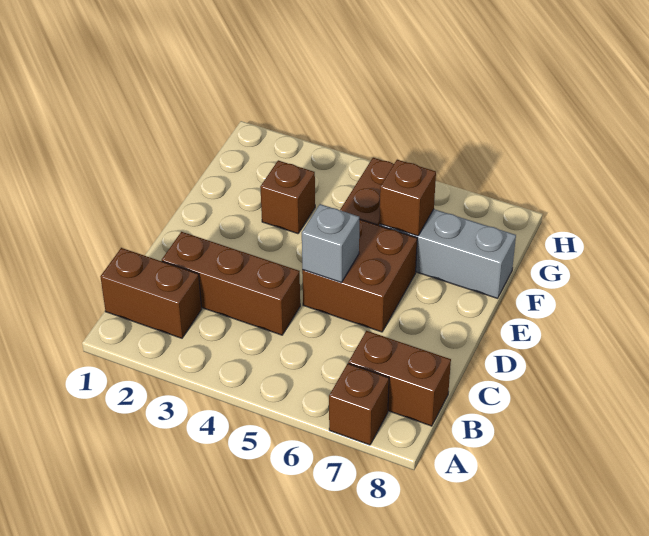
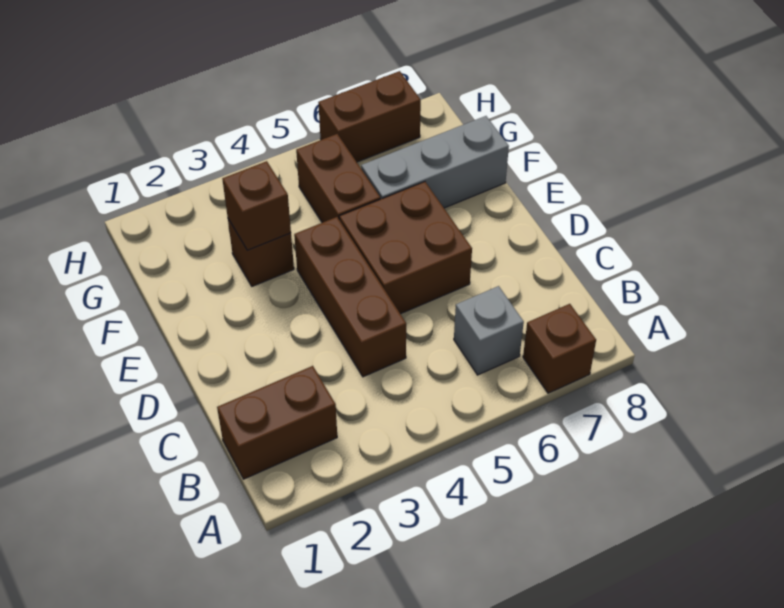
brown 1x2 brick [348,331,451,426] -> brown 1x2 brick moved to [318,71,421,162]
brown 1x3 brick [162,232,300,335] -> brown 1x3 brick turned to [294,217,406,377]
grey 1x1 brick [302,204,359,282] -> grey 1x1 brick moved to [454,286,524,375]
brown 1x1 brick [379,160,436,236] -> brown 1x1 brick moved to [222,161,291,250]

